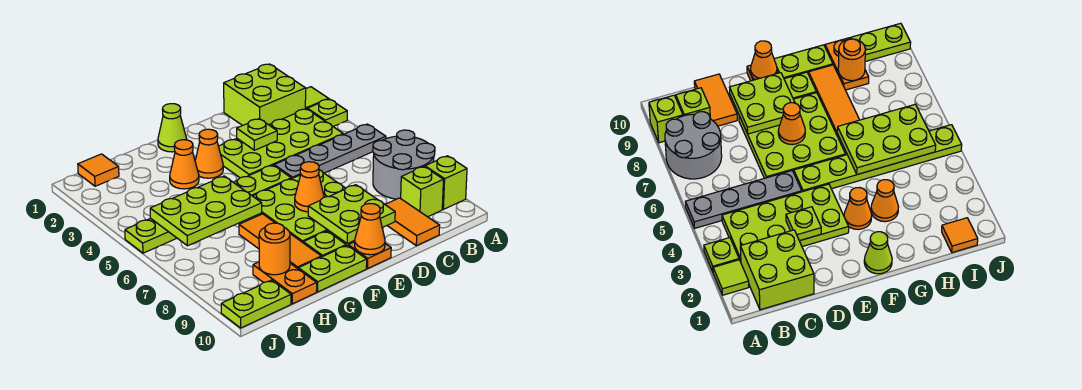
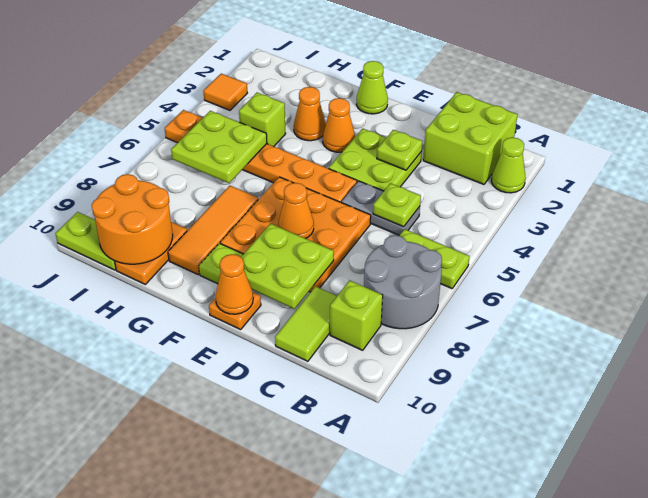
lime 1x1 tile [305,87,329,109] -> lime 1x1 cone [491,137,526,193]
lime 1x1 plate [307,99,347,126] -> lime 1x1 plate moved to [373,183,421,227]
grey 1x4 plate [274,124,386,179] -> grey 1x2 plate [341,181,420,235]
lime 1x1 brick [425,156,467,209] -> lime 1x1 brick moved to [239,93,286,146]
lime 2x4 plate [219,109,343,178] -> lime 2x2 plate [329,129,422,191]
orange 1x2 tile [385,198,440,246] -> lime 1x2 tile [275,286,337,361]
lime 3x3 plate [253,170,345,242] -> orange 3x3 plate [220,177,371,292]
lime 1x6 plate [125,165,291,253] -> orange 1x6 plate [165,110,357,202]
lime 1x2 plate [298,246,367,292] -> lime 1x2 plate moved to [399,229,469,289]
lime 2x3 plate [150,176,262,246] -> lime 2x2 plate [171,111,267,183]
orange 1x1 round brick [259,223,290,275] -> orange 2x2 round brick [92,174,173,264]
orange 1x1 tile [78,154,119,186] -> orange 1x1 tile moved to [203,74,247,110]

